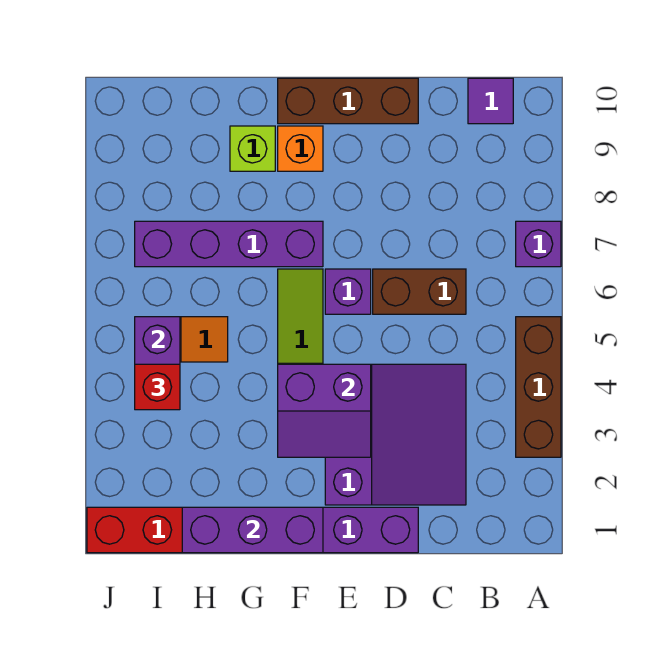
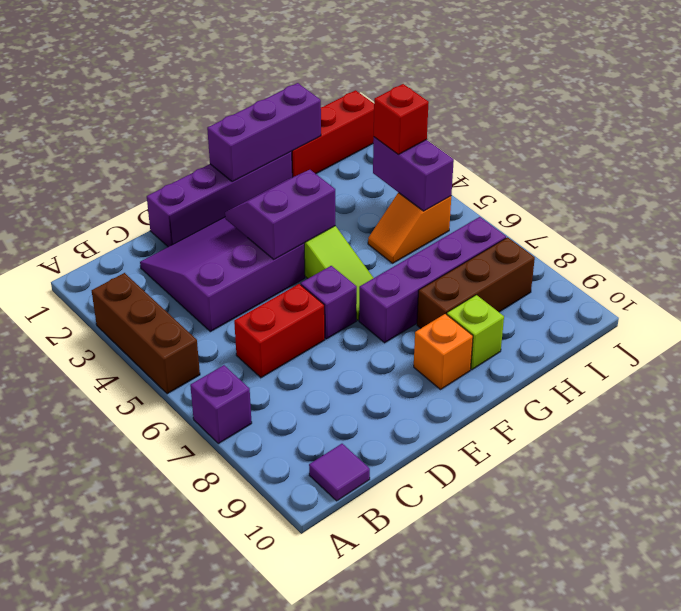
purple 3x3 slope [325,364,466,505] -> purple 3x3 slope turned to [140,217,305,332]
brown 1x2 brick [373,269,466,314] -> red 1x2 brick [234,284,325,378]
brown 1x3 brick [278,78,418,124] -> brown 1x3 brick moved to [417,237,535,328]

